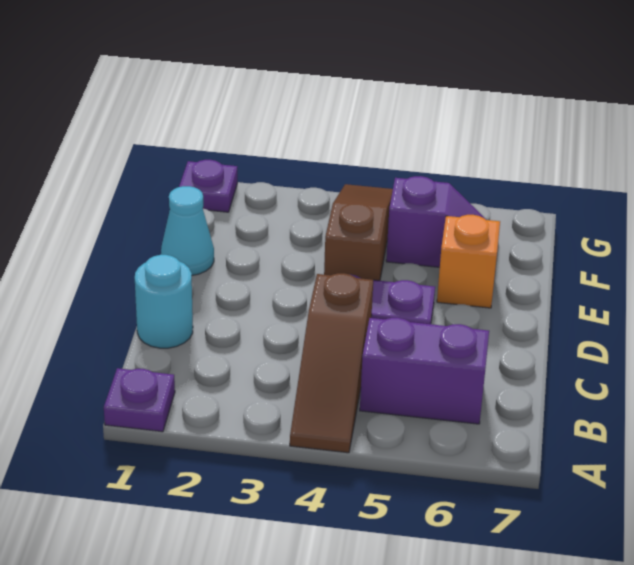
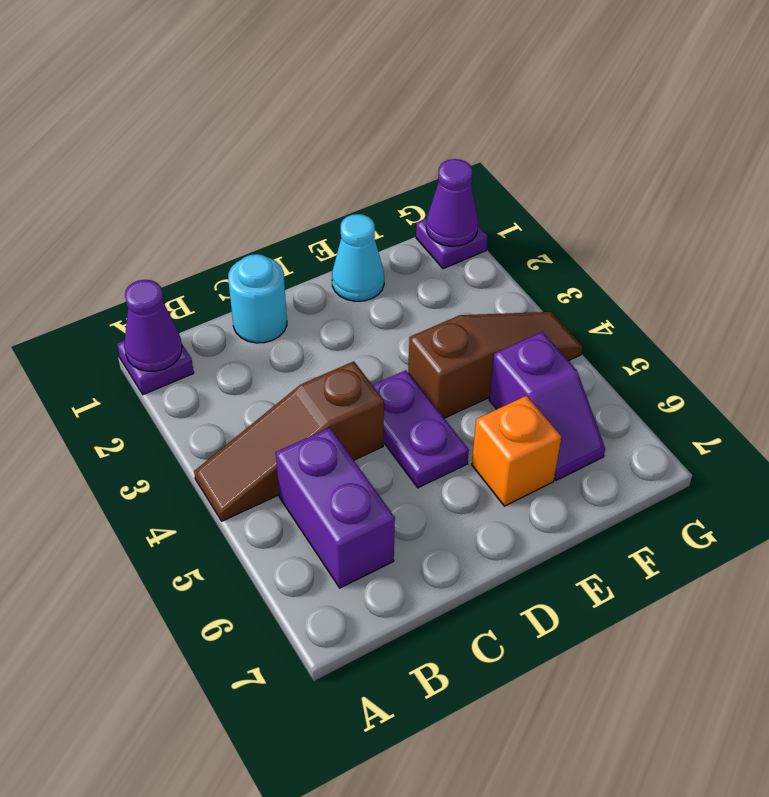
none -> purple 1x1 cone [124,280,182,371]
none -> purple 1x1 cone [426,159,478,246]

